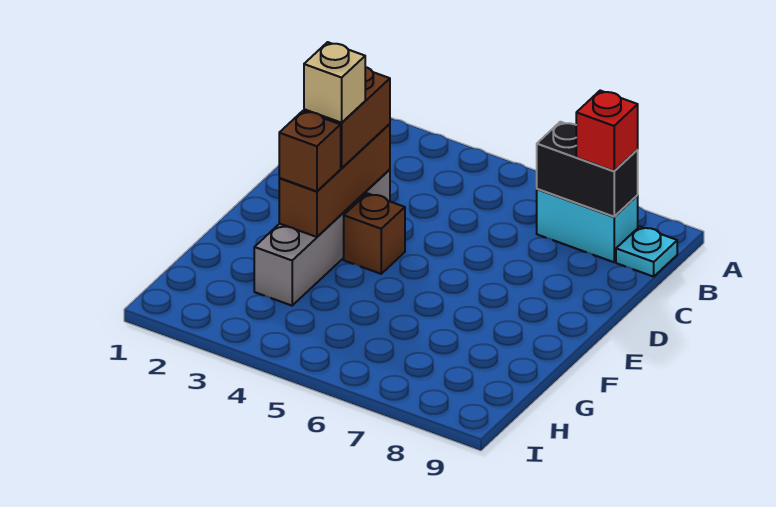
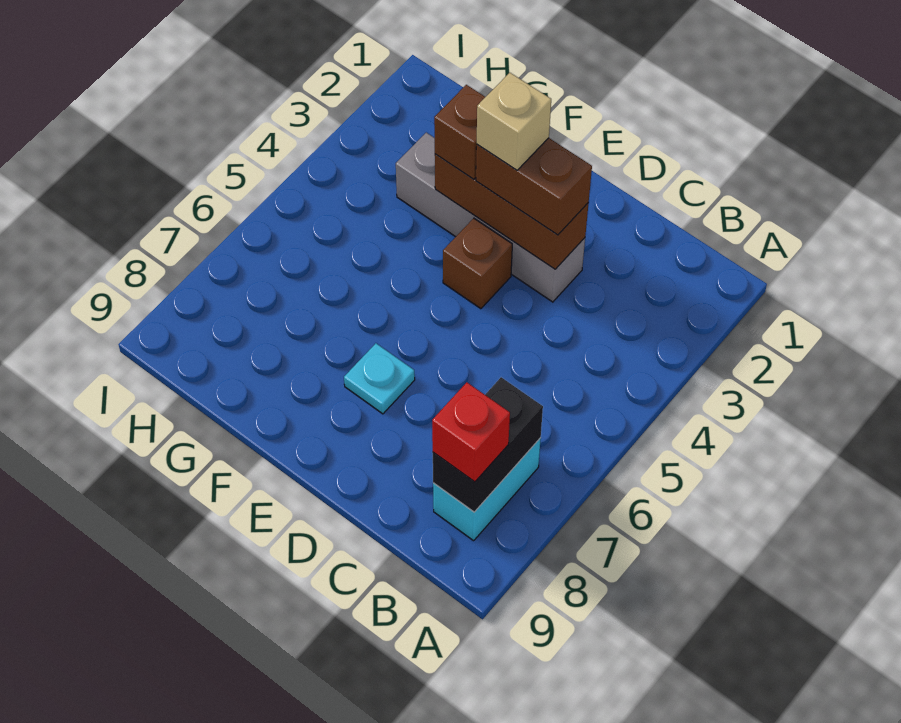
cyan 1x1 plate [616,227,677,277] -> cyan 1x1 plate moved to [344,343,415,414]

